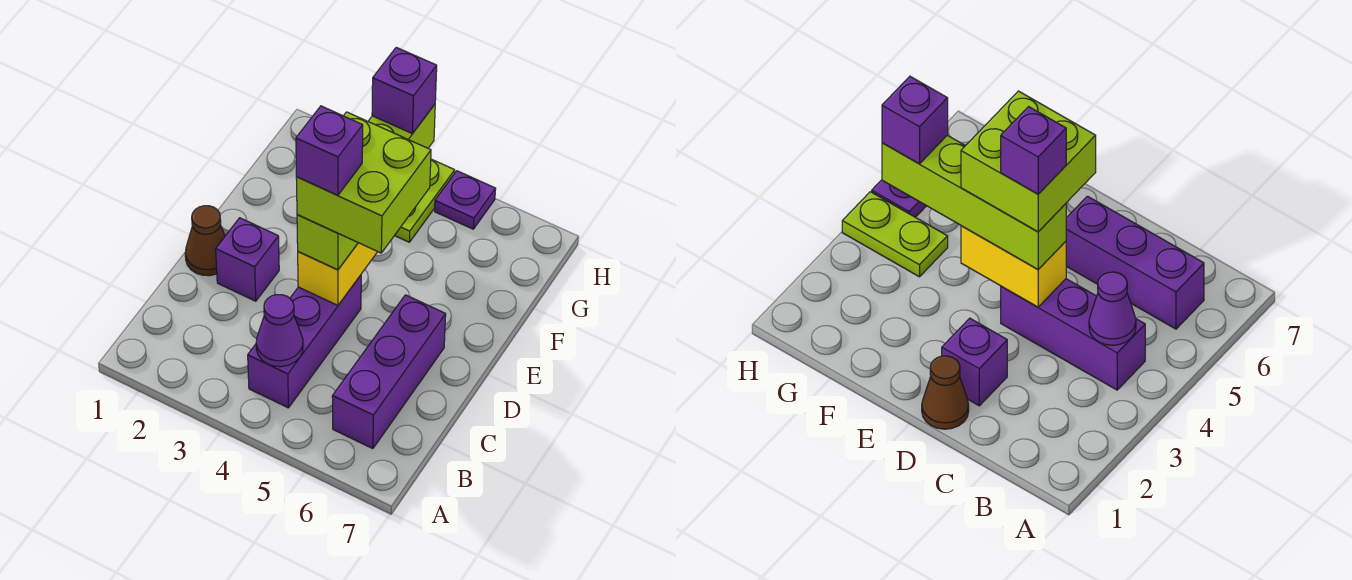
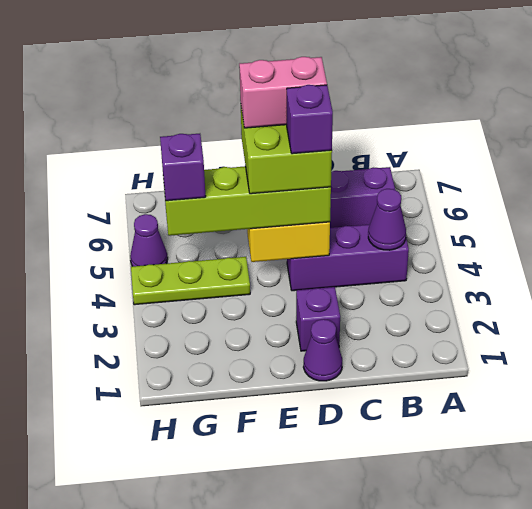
brown 1x1 cone [185,206,225,276] -> purple 1x1 cone [303,319,342,381]
none -> pink 1x2 brick [239,57,327,128]
lime 1x2 plate [395,159,455,242] -> lime 1x3 plate [131,257,250,305]
purple 1x1 plate [435,171,496,229] -> purple 1x1 cone [130,214,168,266]

